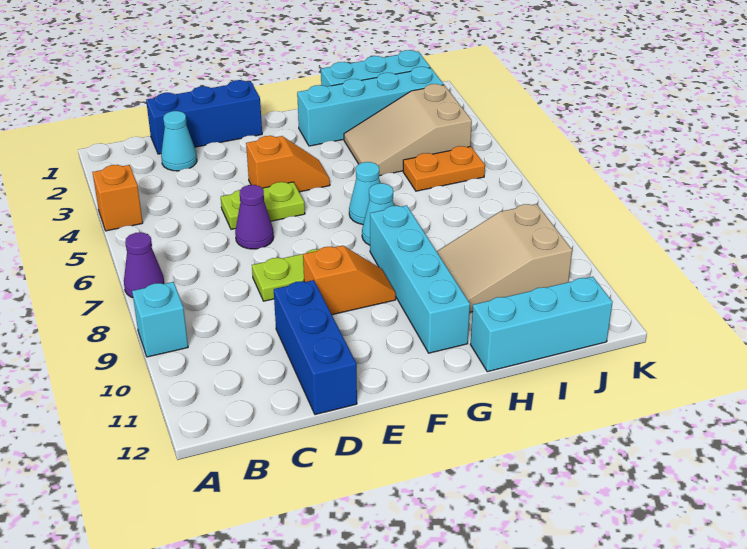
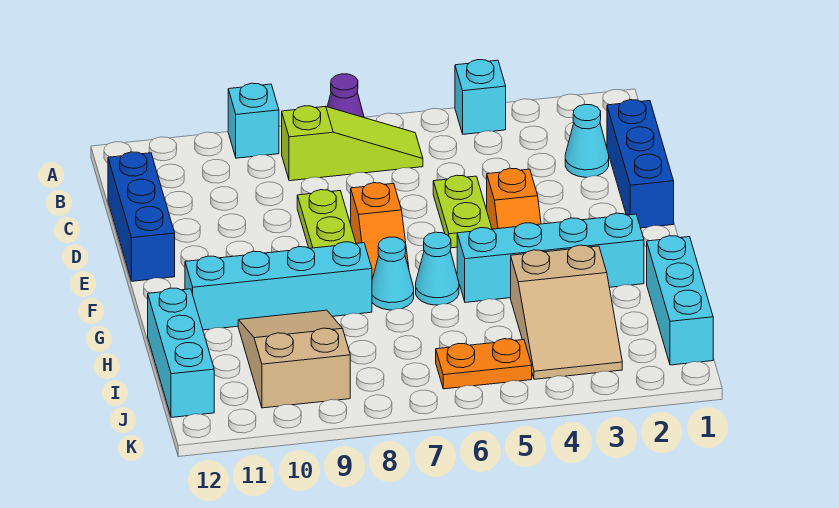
orange 1x1 brick [92,165,143,231] -> cyan 1x1 brick [455,60,506,134]
none -> lime 1x3 slope [282,106,423,181]
purple 1x1 cone [235,185,274,249] -> none
blue 1x3 brick [274,280,357,415] -> blue 1x3 brick turned to [108,152,175,281]
orange 1x2 slope [303,246,396,315] -> orange 1x2 slope moved to [351,183,409,279]
cyan 1x4 brick [297,67,444,146] -> cyan 1x4 brick turned to [457,213,644,302]
tan 2x3 slope [344,84,472,176] -> tan 2x3 slope turned to [511,245,622,379]
orange 1x2 plate [403,146,485,191] -> orange 1x2 plate turned to [436,339,532,389]

